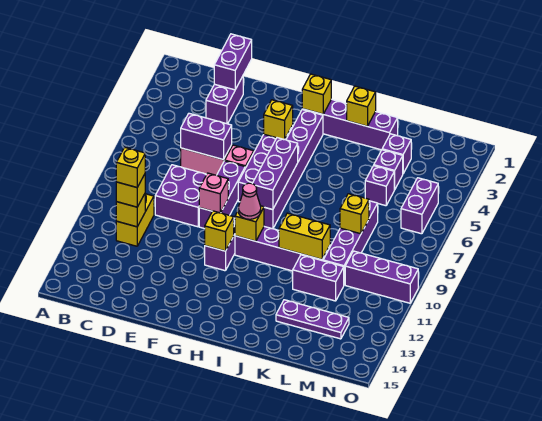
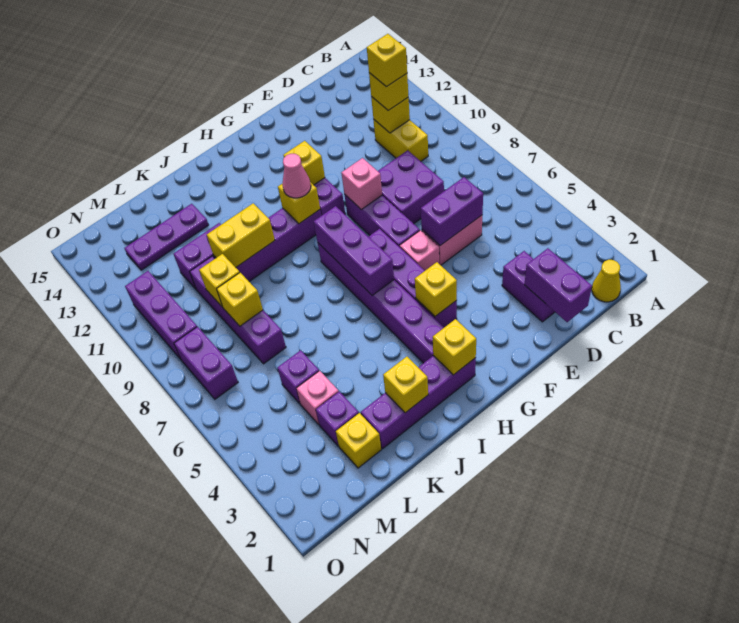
none -> yellow 1x1 cone [592,260,621,302]
none -> yellow 1x1 brick [336,413,381,468]
purple 1x1 brick [374,150,403,190] -> pink 1x1 brick [296,371,339,425]
none -> yellow 1x1 brick [199,254,240,307]
purple 1x3 brick [345,251,418,303] -> purple 1x3 brick turned to [125,271,197,359]
purple 1x2 brick [401,178,438,234] -> purple 1x2 brick moved to [174,327,238,399]

